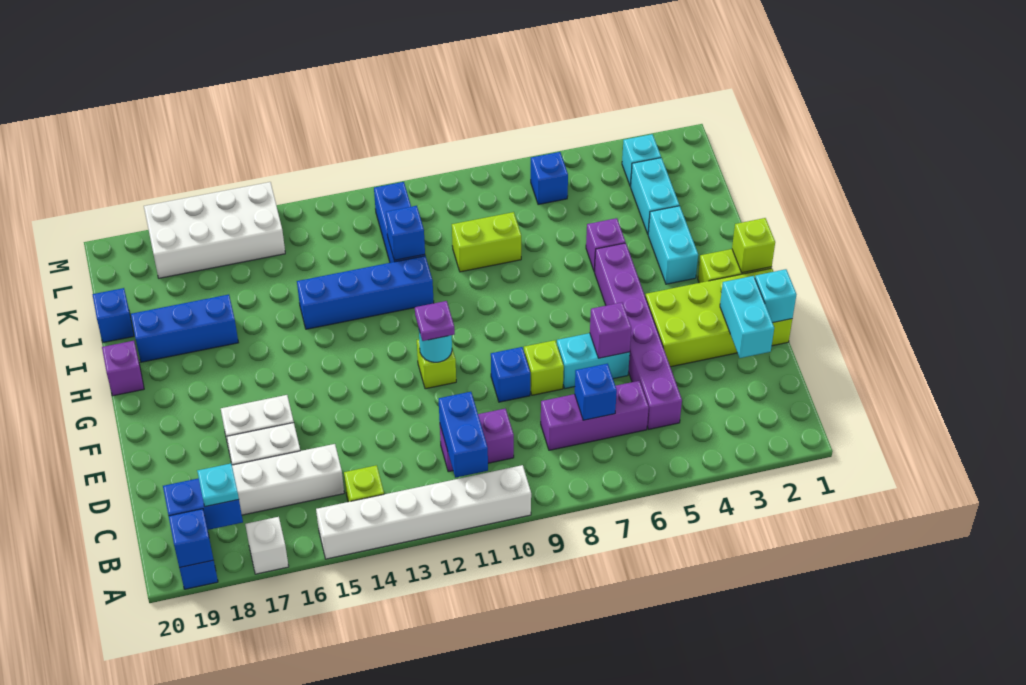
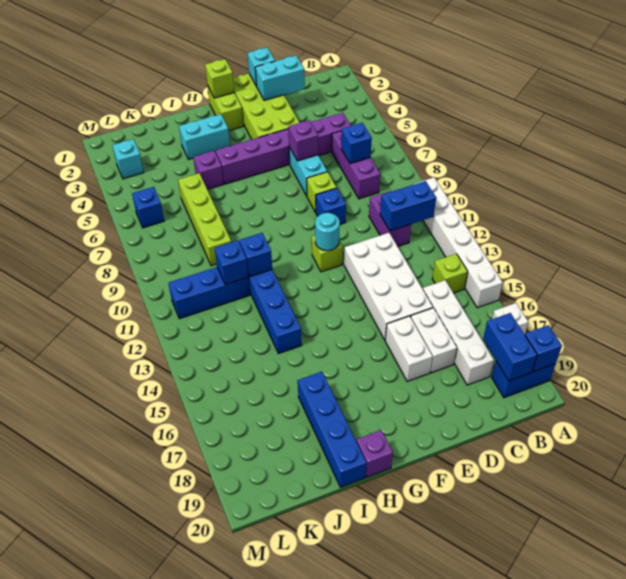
cyan 1x1 plate [197,463,239,507] -> none
purple 1x1 plate [415,301,455,341] -> none
blue 1x3 brick [131,295,239,362] -> blue 1x4 brick [298,372,366,487]
cyan 1x2 brick [630,158,679,234] -> none
lime 1x2 brick [452,212,521,272] -> lime 1x4 brick [178,173,231,266]
blue 1x1 brick [92,288,134,343] -> blue 1x1 brick moved to [239,233,272,277]
white 2x4 brick [144,182,285,278] -> white 2x4 brick moved to [344,233,433,340]

